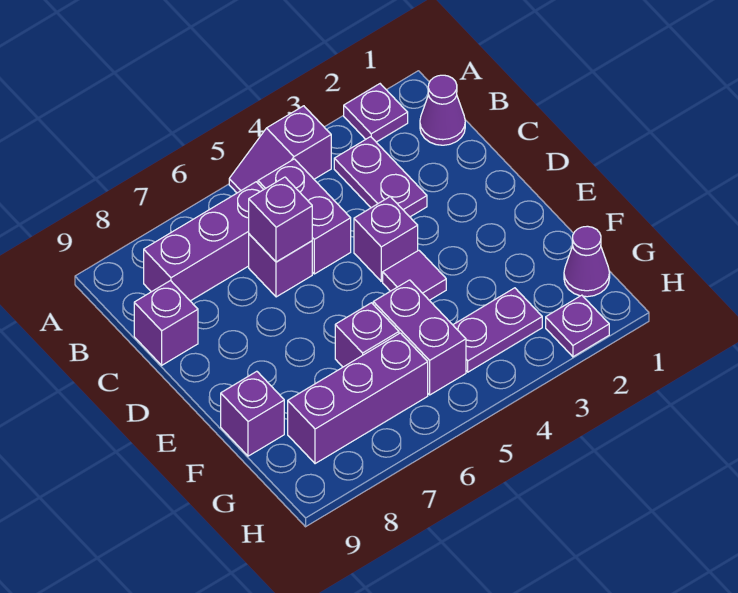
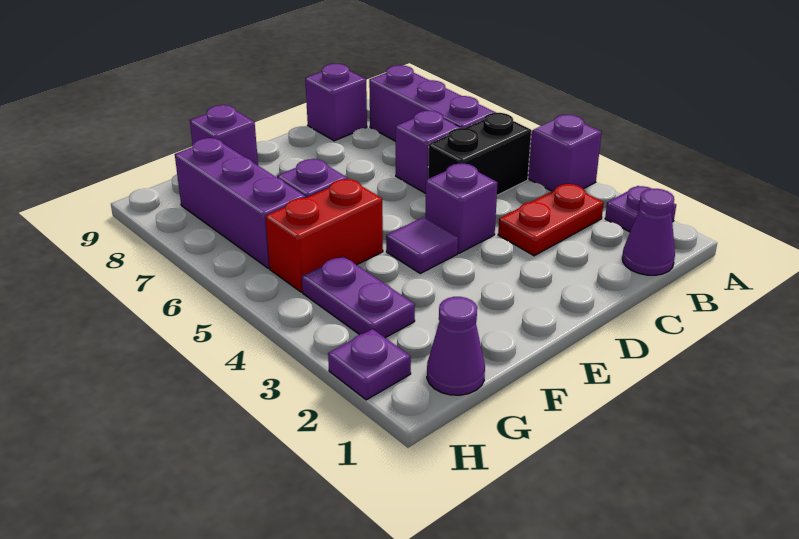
purple 1x2 plate [334,137,427,217] -> red 1x2 plate [498,184,604,256]
purple 1x2 brick [258,159,351,274] -> black 1x2 brick [428,113,531,195]
purple 1x1 brick [249,177,312,262] -> none
purple 1x2 brick [373,280,466,395] -> red 1x2 brick [266,179,383,292]

